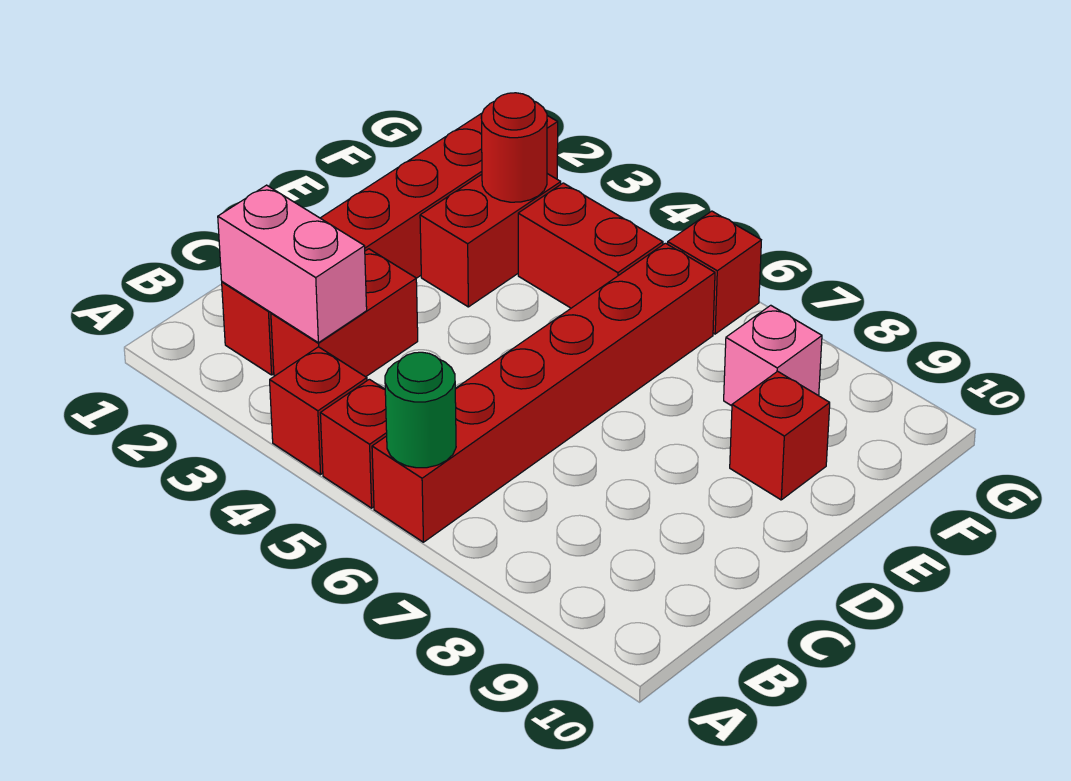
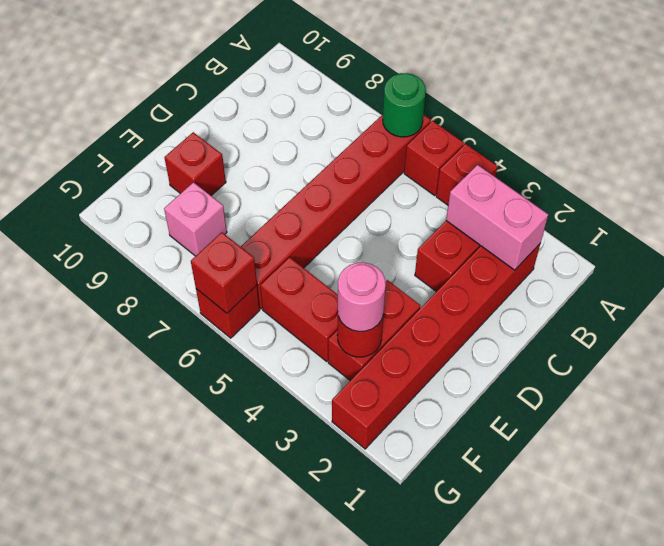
none -> pink 1x1 round brick [338,262,386,332]
none -> red 1x1 brick [191,232,257,313]

